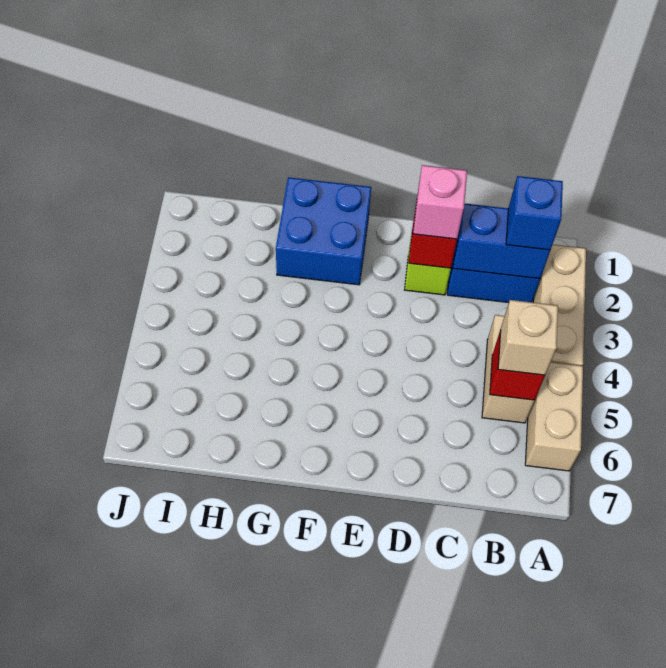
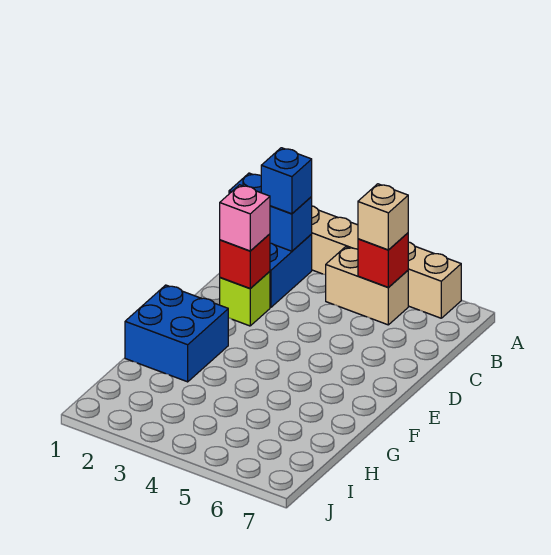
blue 1x2 brick [453,203,550,279] -> blue 1x2 brick turned to [229,173,312,251]

